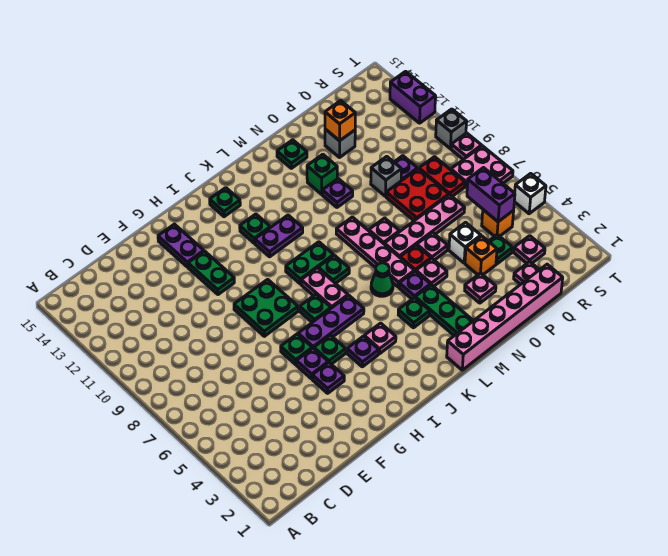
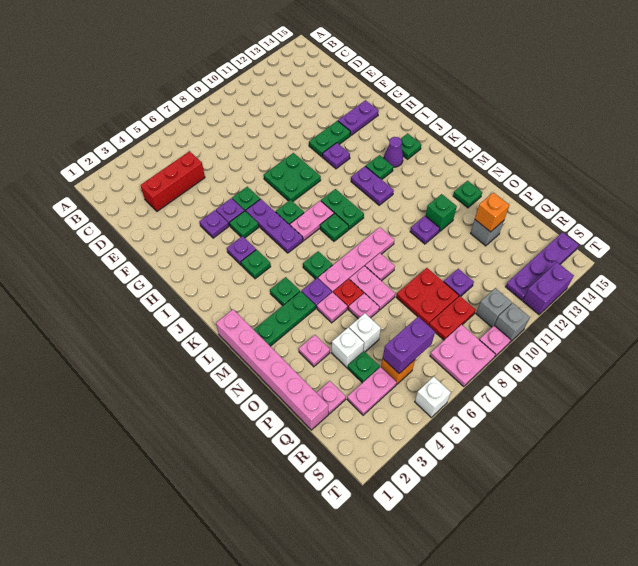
none -> red 1x3 brick [140,151,205,211]
none -> purple 1x1 plate [323,143,350,169]
pink 1x1 plate [364,323,396,354] -> green 1x1 plate [241,250,271,279]
none -> purple 1x1 cone [384,137,403,167]
green 1x1 cone [371,263,393,296] -> green 1x1 plate [303,251,333,279]
pink 1x4 plate [384,195,465,257] -> pink 1x2 plate [349,266,395,310]
orange 1x1 brick [465,236,497,275] -> white 1x1 brick [332,328,364,368]
grey 1x1 brick [371,156,402,196] -> grey 1x1 brick moved to [476,288,512,327]
pink 1x1 plate [514,236,545,263] -> pink 1x2 plate [347,367,397,415]
none -> purple 1x4 plate [506,232,579,300]

